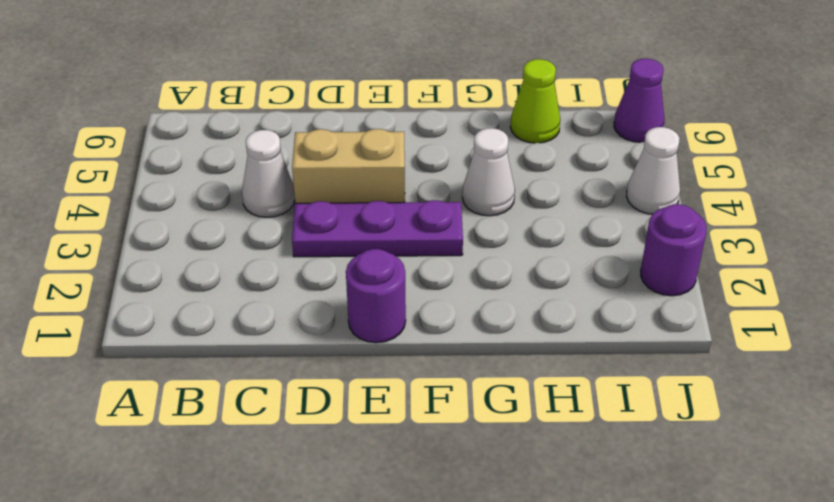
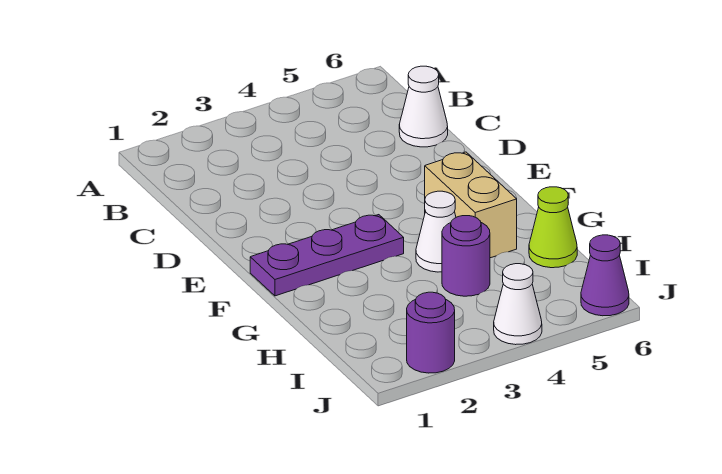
white 1x1 cone [242,130,295,217] -> white 1x1 cone moved to [399,66,448,147]
purple 1x3 plate [292,200,463,257] -> purple 1x3 plate turned to [250,215,404,296]
tan 1x2 brick [292,129,405,203] -> tan 1x2 brick moved to [425,152,517,258]
purple 1x1 round brick [346,249,406,343] -> purple 1x1 round brick moved to [442,216,490,296]

